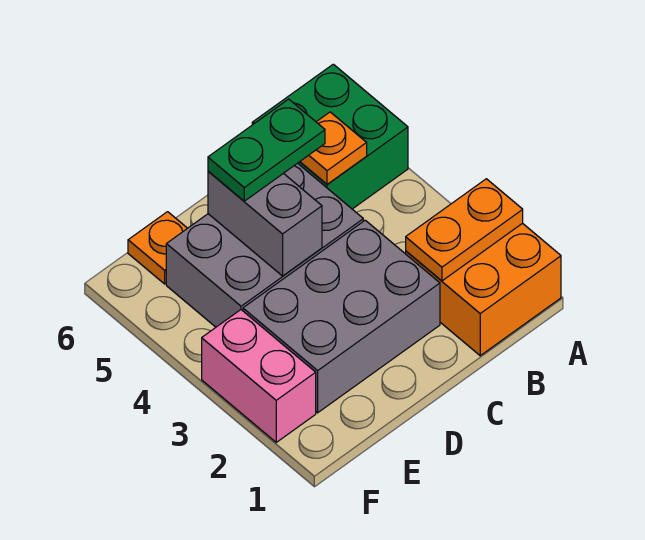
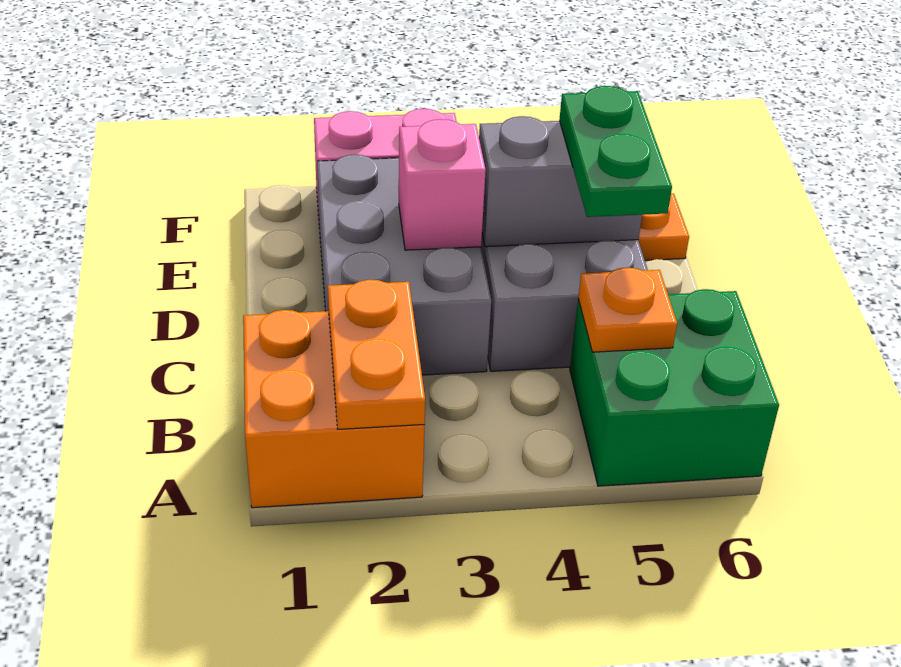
none -> pink 1x1 brick [399,119,486,250]

